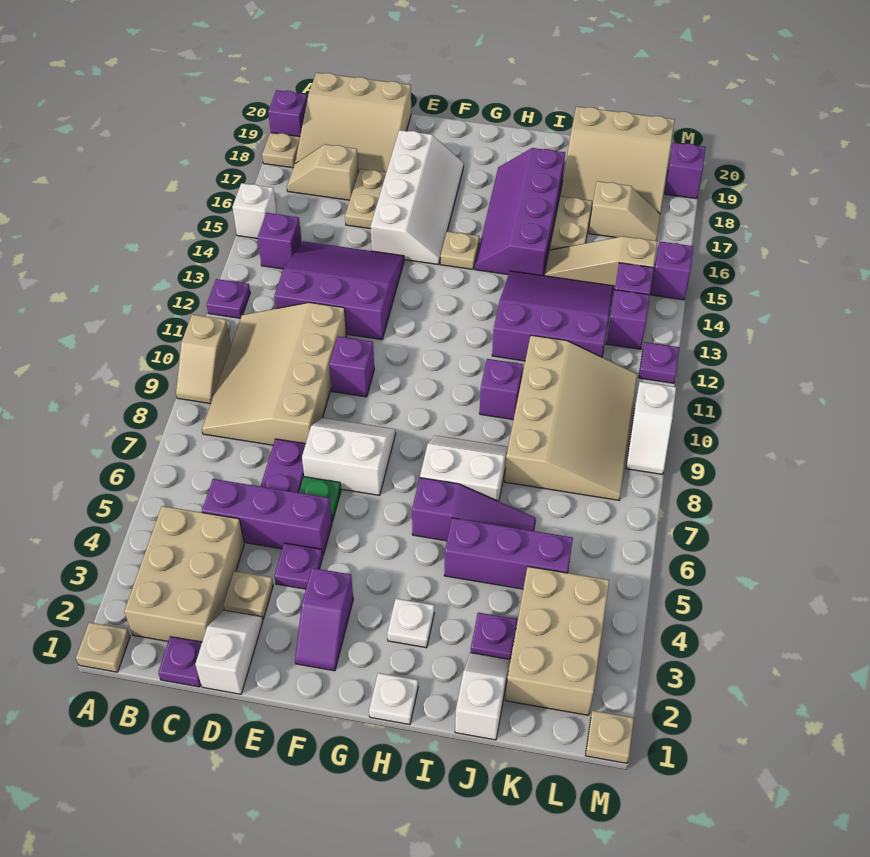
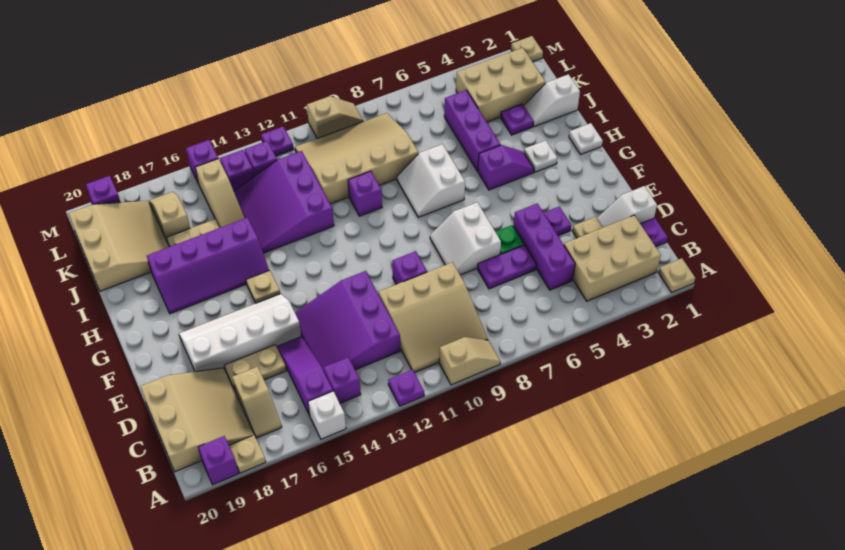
tan 3x4 slope [202,302,347,445] -> tan 3x3 slope [378,262,488,373]
purple 1x2 slope [295,568,353,671] -> purple 1x2 slope moved to [478,145,534,190]
purple 1x3 slope [412,478,536,541] -> purple 1x3 slope moved to [277,337,333,416]
white 1x2 slope [626,382,676,475] -> tan 1x2 slope [307,96,363,138]

